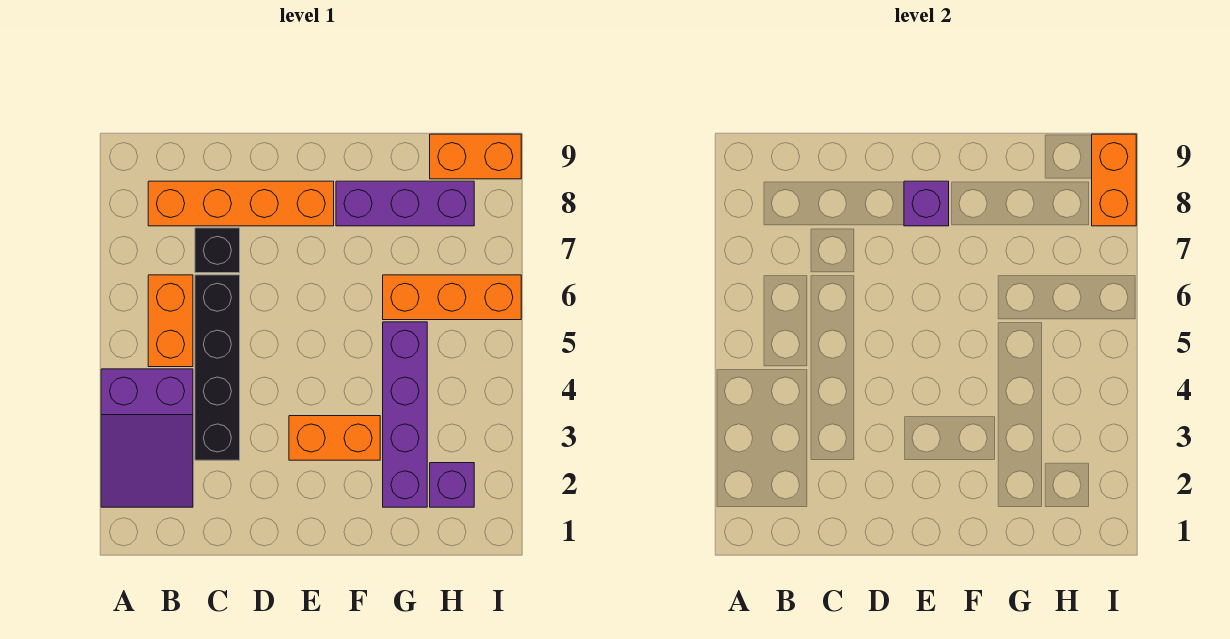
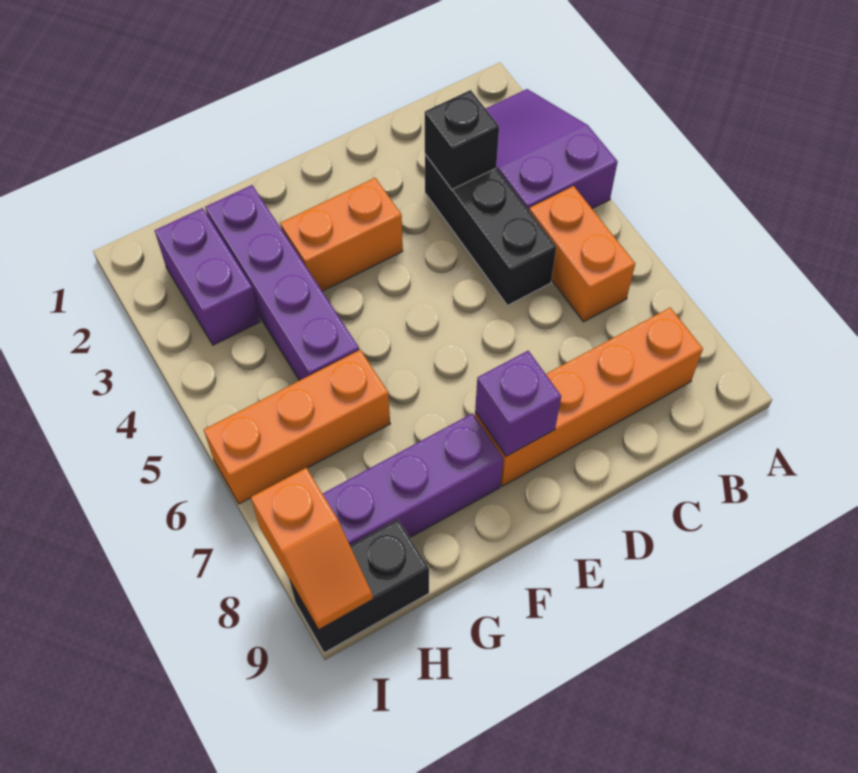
black 1x4 brick [195,275,240,460] -> black 1x3 brick [425,155,556,305]
black 1x1 brick [195,228,240,273] -> black 1x1 brick moved to [425,90,499,189]
purple 1x1 brick [430,463,474,507] -> purple 1x2 brick [155,208,260,345]
orange 1x2 brick [430,134,521,179] -> black 1x2 brick [290,520,429,653]
orange 1x2 brick [1092,134,1136,226] -> orange 1x2 slope [251,468,373,630]

